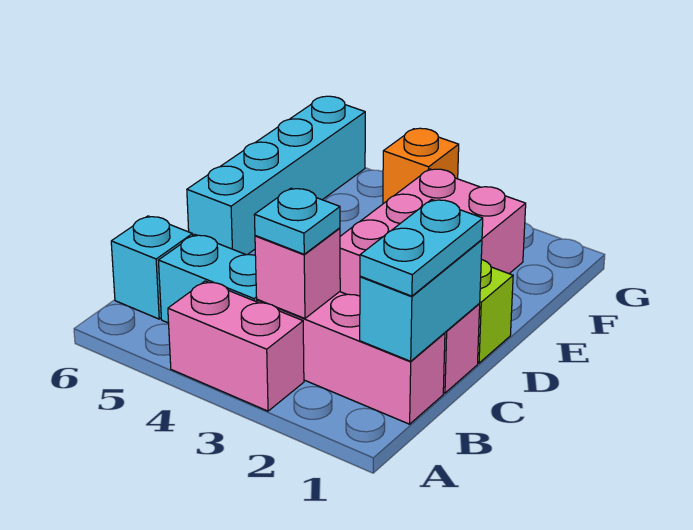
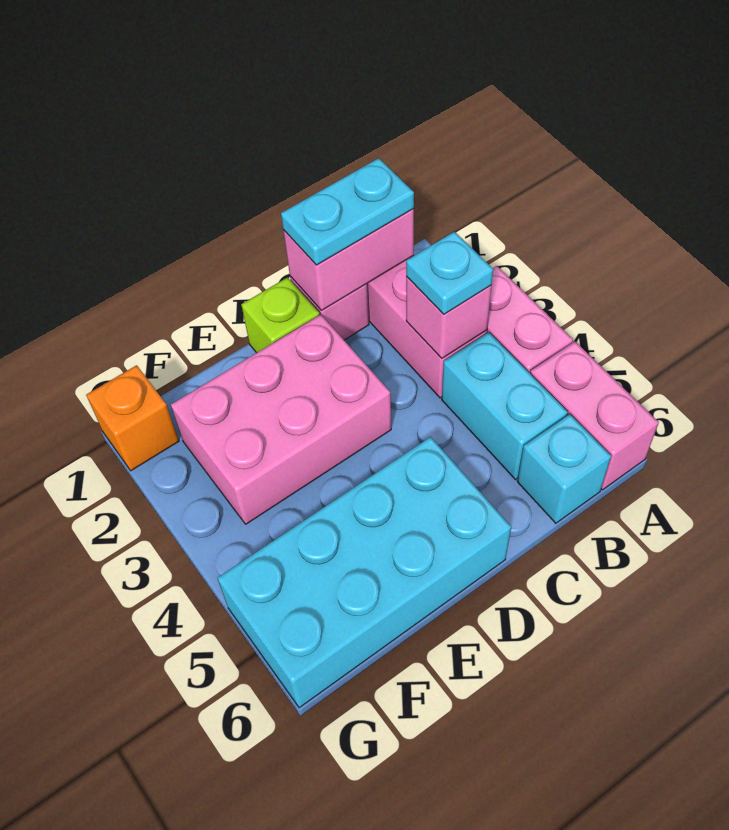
none -> pink 1x2 brick [530,342,659,490]
cyan 1x2 brick [360,240,482,361] -> pink 1x2 brick [283,209,414,310]
cyan 1x4 brick [187,96,365,255] -> cyan 2x4 brick [218,437,511,708]
orange 1x1 brick [383,128,459,204] -> orange 1x1 brick moved to [86,365,179,471]

